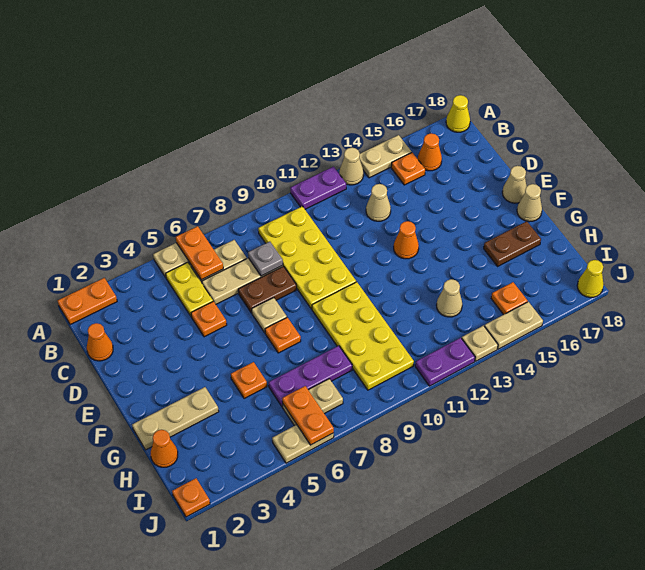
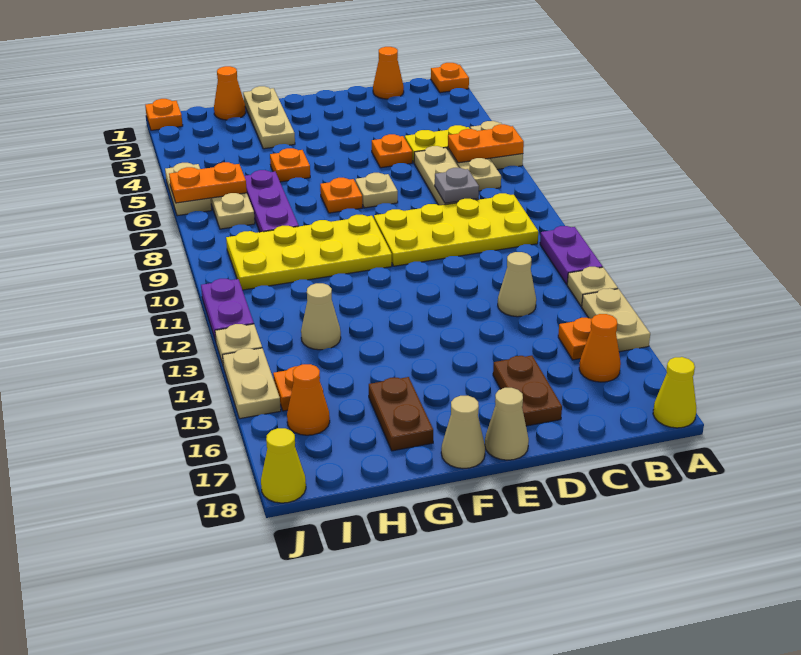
orange 1x2 plate [58,278,117,325] -> orange 1x1 plate [431,63,469,93]
tan 1x1 cone [339,148,363,185] -> tan 1x1 plate [567,267,618,306]
brown 1x2 plate [238,266,297,313] -> brown 1x2 plate moved to [493,356,562,426]
orange 1x1 cone [394,221,419,259] -> orange 1x1 cone moved to [287,364,330,435]

